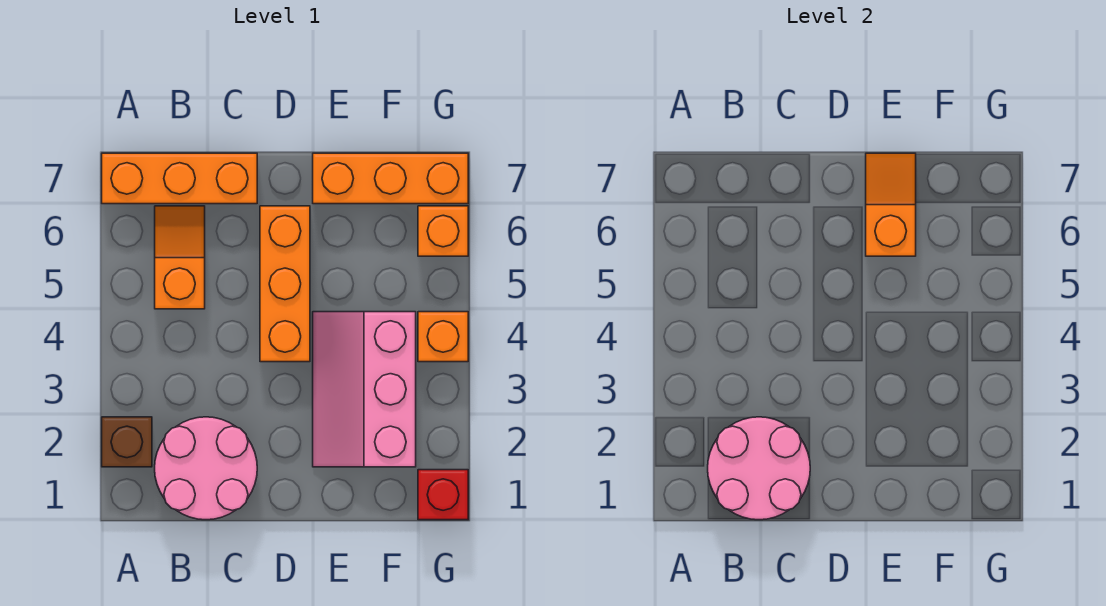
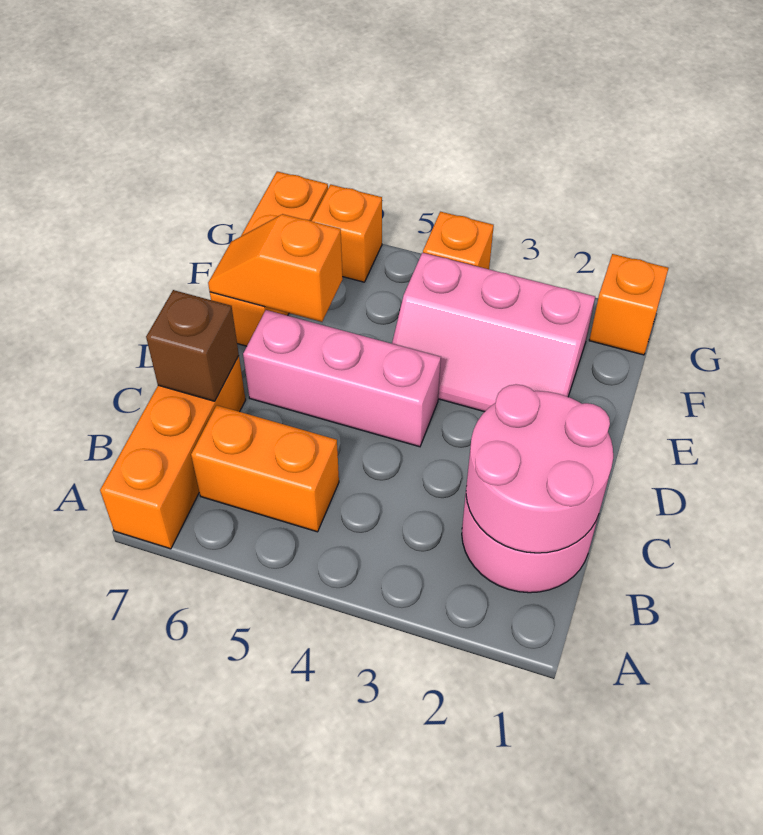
brown 1x1 brick [102,417,152,467] -> brown 1x1 brick moved to [146,290,239,401]
orange 1x2 slope [155,206,205,309] -> orange 1x2 brick [191,405,339,532]
orange 1x3 brick [260,206,310,362] -> pink 1x3 brick [243,310,441,447]
red 1x1 brick [418,470,468,520] -> orange 1x1 brick [589,254,669,355]

